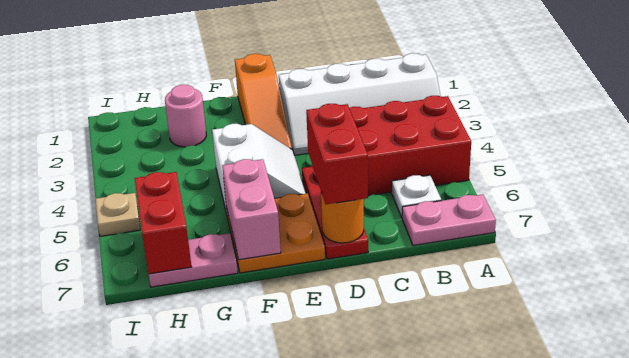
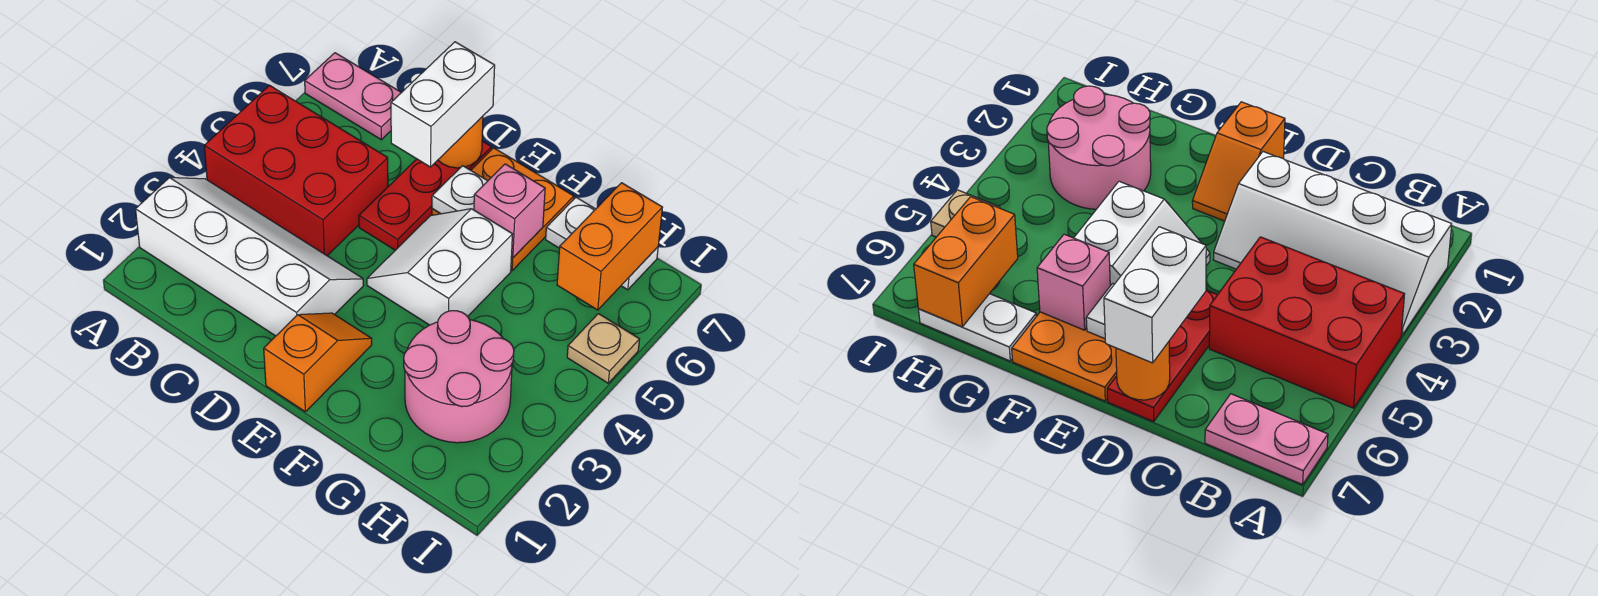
white 1x1 plate [392,175,441,217] -> white 1x1 plate moved to [432,166,487,214]
red 1x2 brick [306,104,368,204] -> white 1x2 brick [391,42,495,167]
orange 1x3 slope [235,54,292,149] -> orange 1x2 slope [264,313,372,412]
pink 1x2 brick [222,159,281,260] -> pink 1x1 brick [474,164,545,258]
pink 1x1 round brick [165,85,206,147] -> pink 2x2 round brick [404,311,514,443]
pink 1x2 plate [149,233,238,287] -> white 1x2 plate [546,197,658,290]
red 1x2 brick [135,172,192,274] -> orange 1x2 brick [557,183,663,310]

